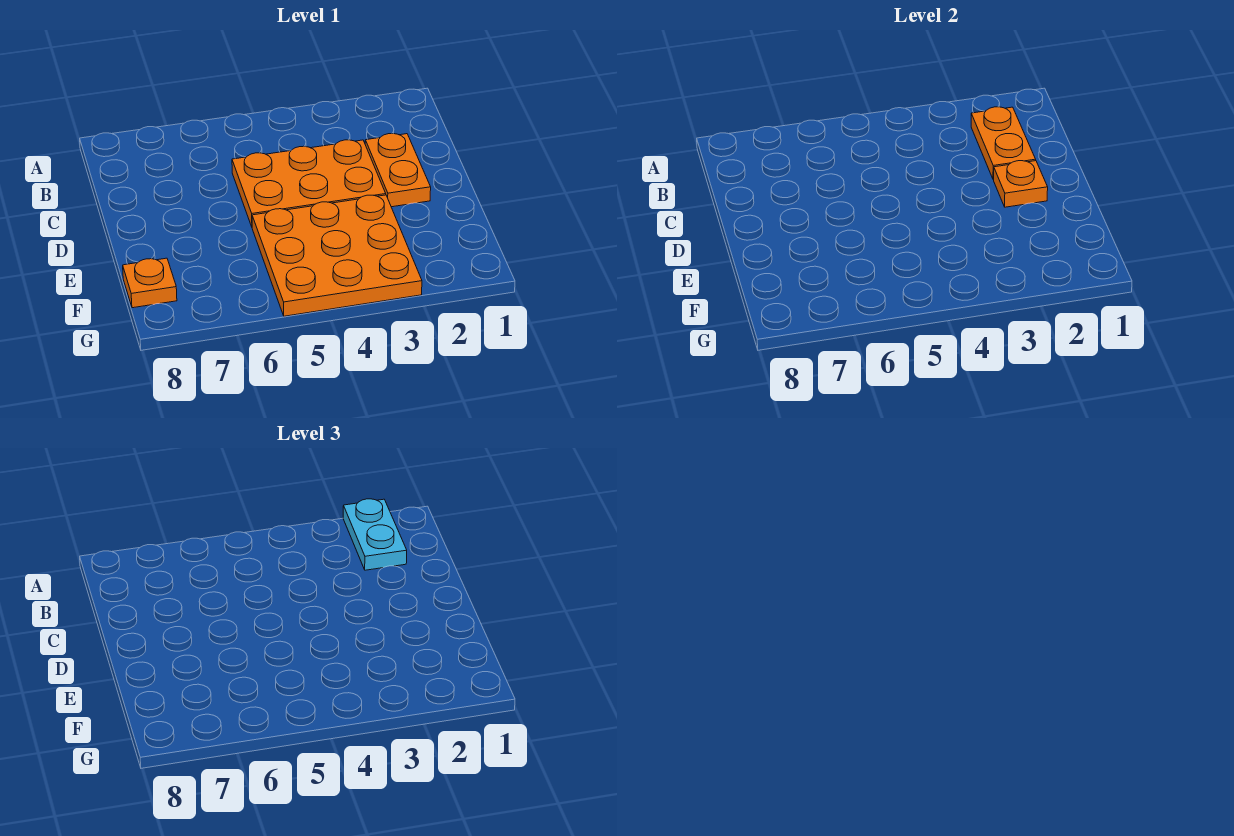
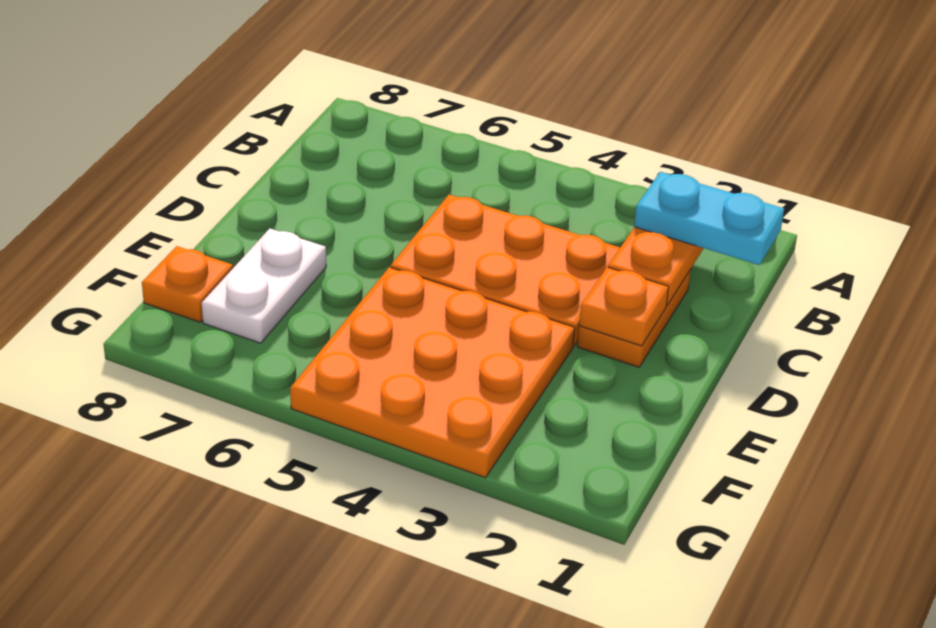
cyan 1x2 plate [343,499,407,570] -> cyan 1x2 plate turned to [634,172,784,265]
none -> white 1x2 plate [202,229,326,343]

